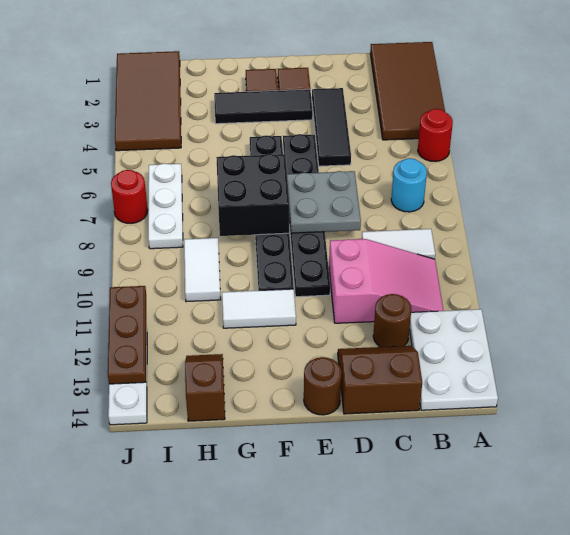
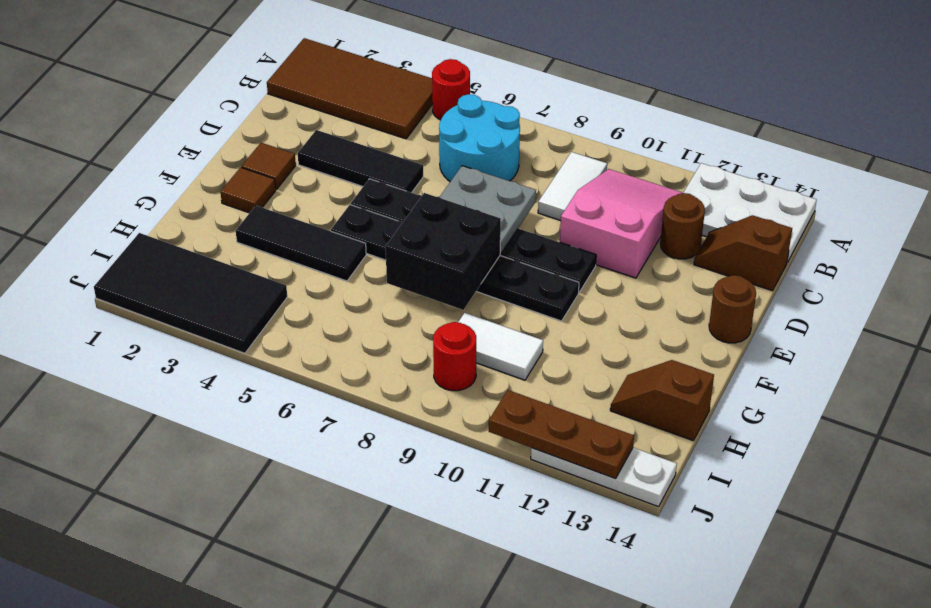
cyan 1x1 round brick [391,158,427,212] -> cyan 2x2 round brick [439,94,520,182]
brown 2x2 slope [338,346,422,414] -> brown 1x2 slope [694,215,792,291]
black 1x3 tile [214,89,313,124] -> black 1x3 tile turned to [236,206,366,281]
white 1x2 tile [222,289,296,328] -> none
brown 2x4 tile [115,51,181,151] -> black 2x4 tile [94,233,287,353]
white 1x3 plate [148,163,183,249] -> none
red 1x1 round brick [111,170,148,223] -> red 1x1 round brick moved to [433,322,476,391]

